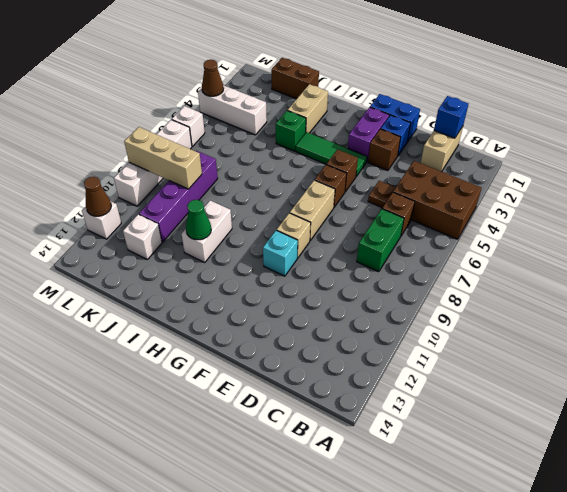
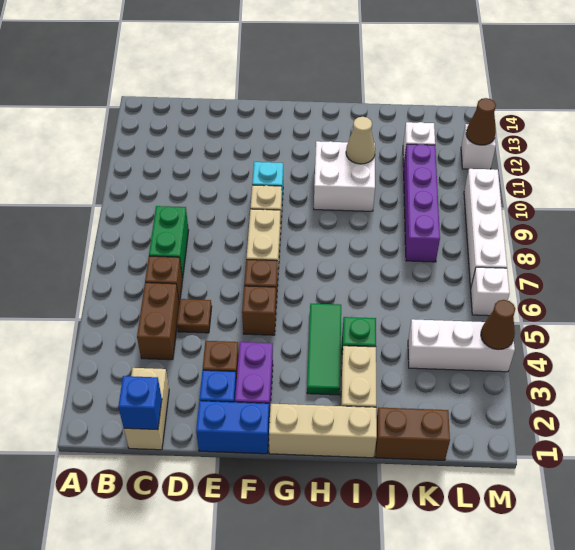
brown 2x3 brick [393,161,481,239] -> brown 1x2 brick [137,283,179,360]
green 1x3 tile [296,132,367,176] -> green 1x3 tile turned to [307,304,341,395]
white 1x2 brick [182,201,232,262] -> white 2x2 brick [314,141,375,211]
green 1x1 cone [186,200,211,240] -> tan 1x1 cone [346,117,375,164]
tan 1x3 brick [124,127,202,189] -> tan 1x3 brick moved to [269,404,377,458]

